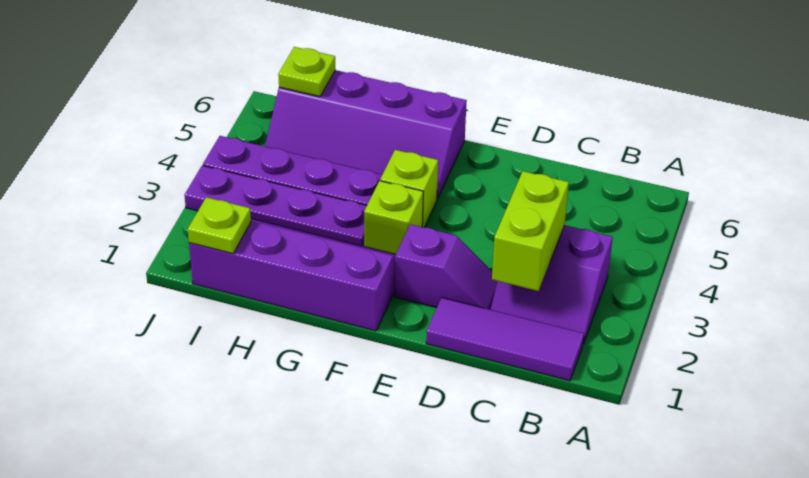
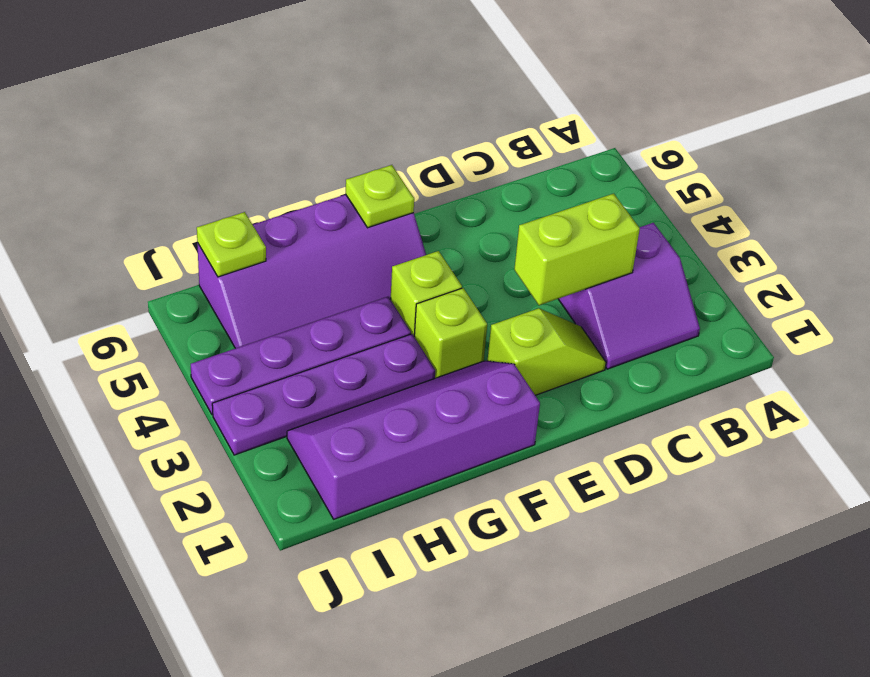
purple 1x3 tile [426,298,584,381] -> none
lime 1x2 brick [492,171,569,291] -> lime 1x2 brick turned to [514,194,640,305]
purple 1x2 slope [395,224,497,310] -> lime 1x2 slope [488,308,606,395]
lime 1x1 plate [188,197,251,254] -> lime 1x1 plate moved to [346,165,414,228]

